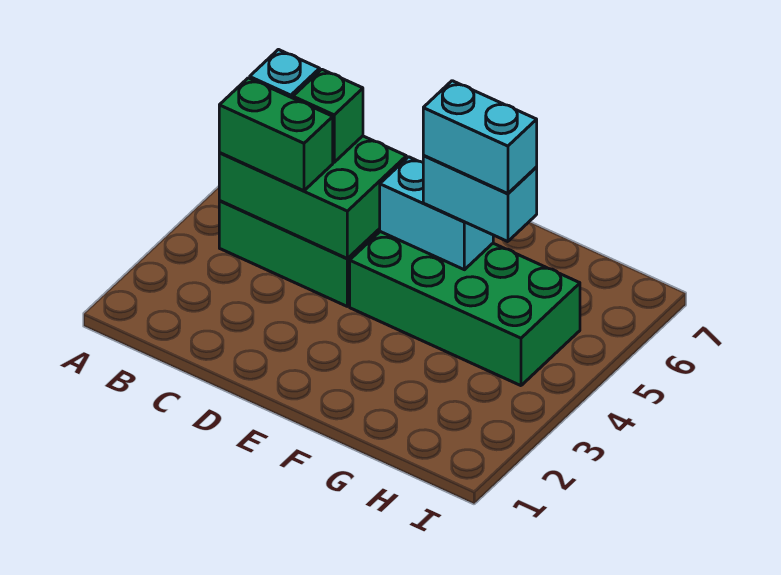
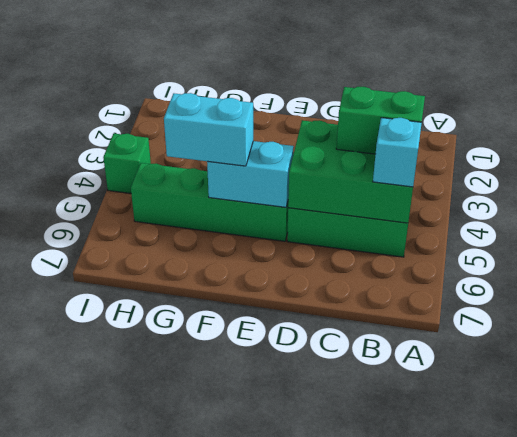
green 1x1 brick [293,69,363,162] -> green 1x1 brick moved to [103,134,151,193]
green 2x4 brick [350,232,580,386] -> green 1x4 brick [131,163,288,241]
cyan 1x2 brick [423,81,537,194] -> none

